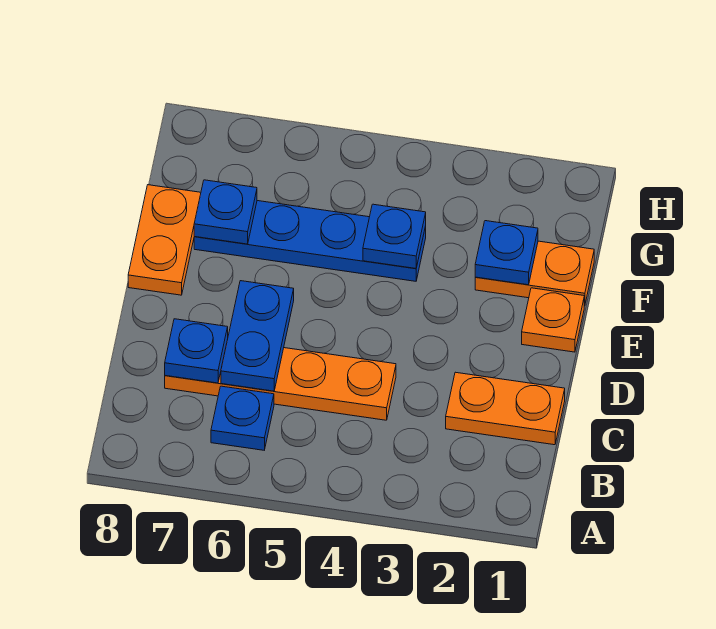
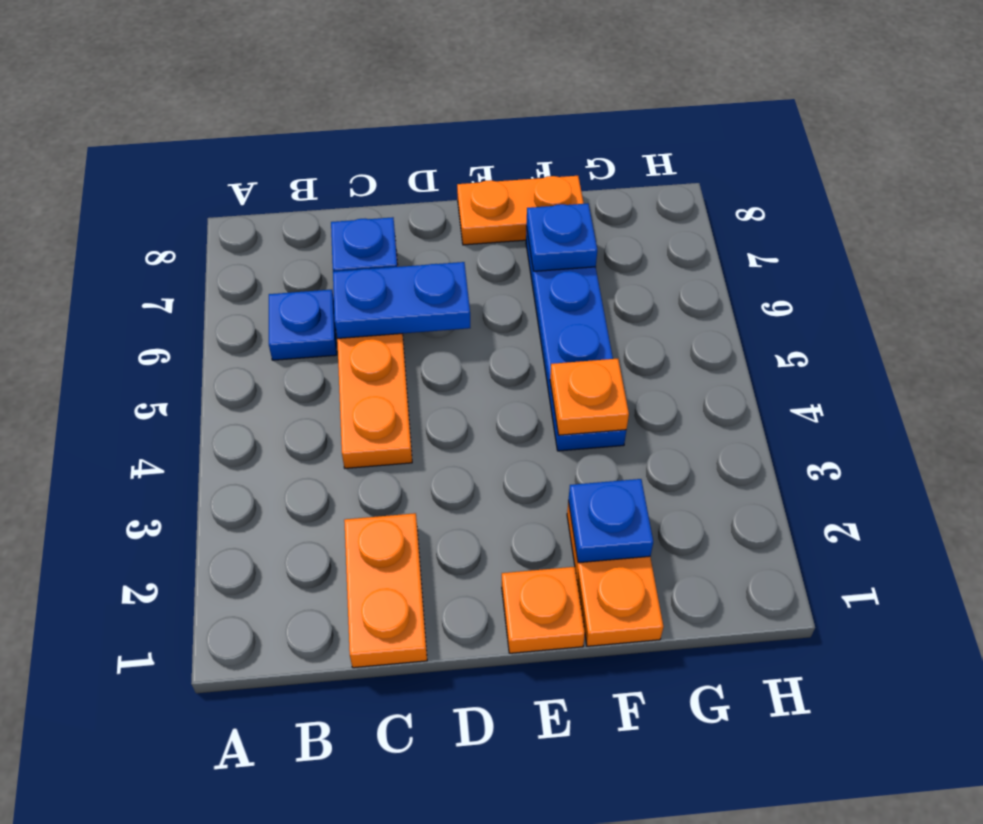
blue 1x1 plate [363,204,426,268] -> orange 1x1 plate [550,359,629,435]

